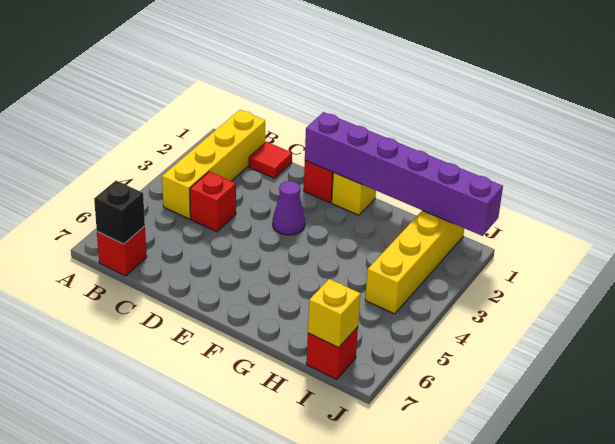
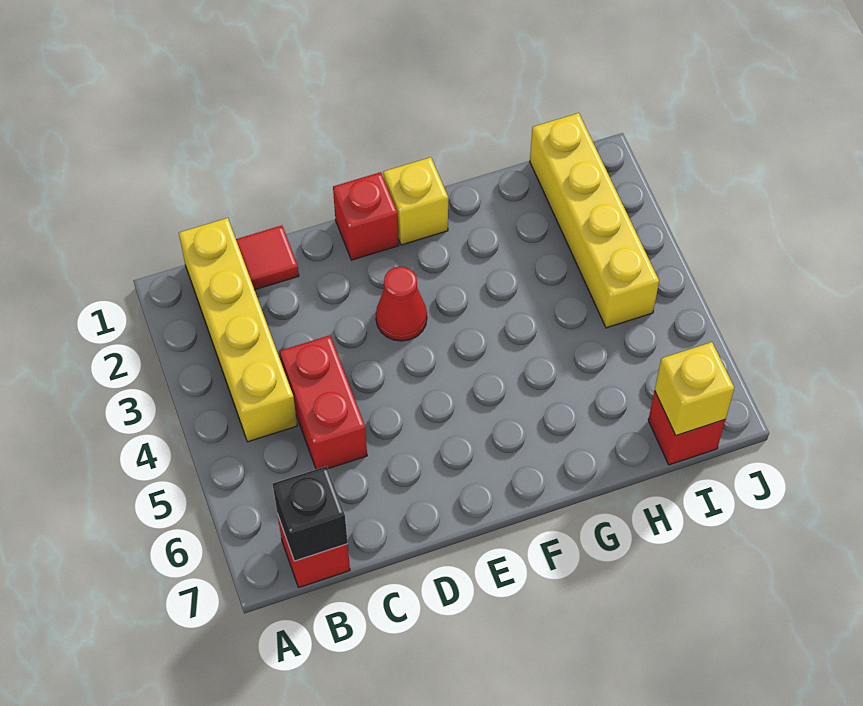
red 1x1 brick [190,172,236,232] -> red 1x2 brick [280,335,367,469]
purple 1x6 brick [305,112,503,236] -> none
purple 1x1 cone [273,181,305,235] -> red 1x1 cone [376,267,427,341]

